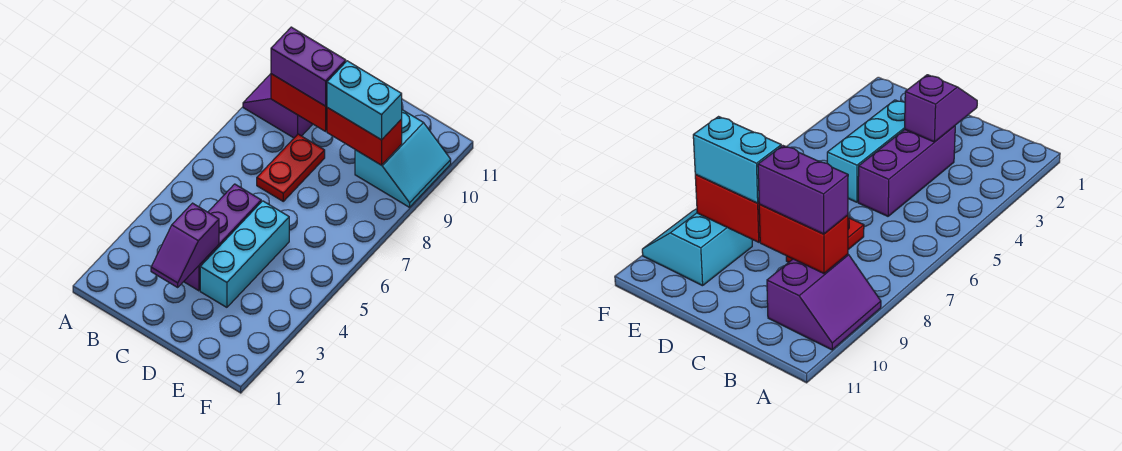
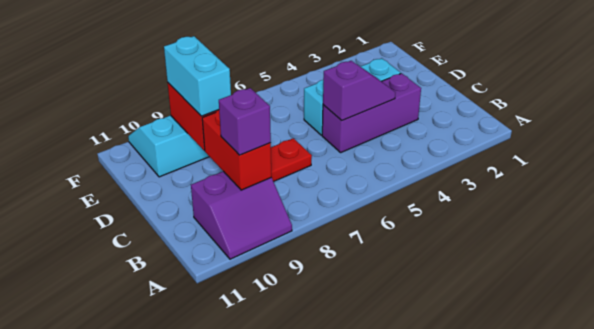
purple 1x2 brick [271,27,346,106] -> purple 1x1 brick [219,88,271,155]
purple 1x2 slope [151,203,219,287] -> purple 1x2 slope moved to [323,61,395,120]

